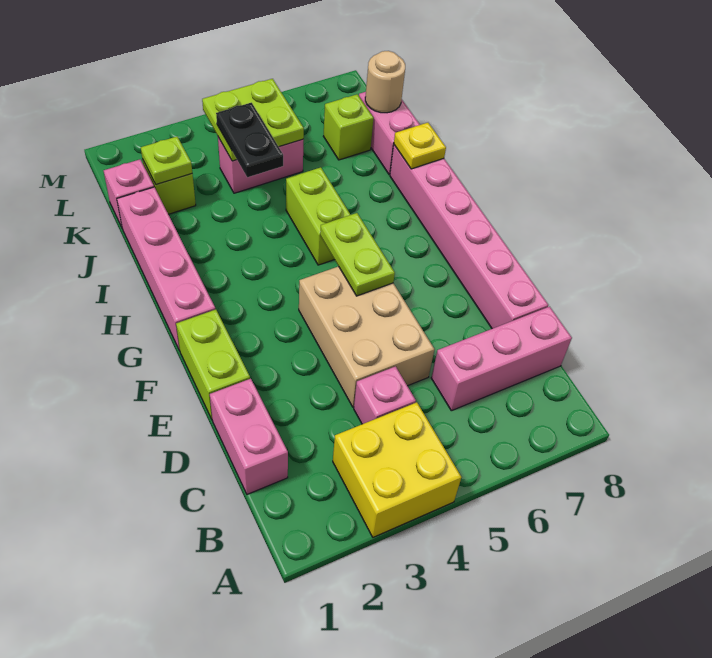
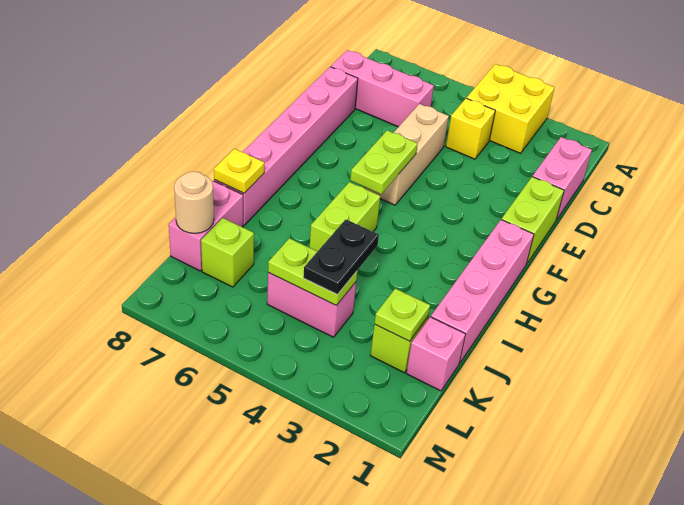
pink 1x1 brick [354,366,416,424] -> yellow 1x1 brick [446,98,495,159]
tan 2x3 brick [299,266,434,407] -> tan 1x3 brick [366,104,449,205]
lime 2x2 plate [202,79,304,161] -> lime 1x2 plate [268,238,357,306]

